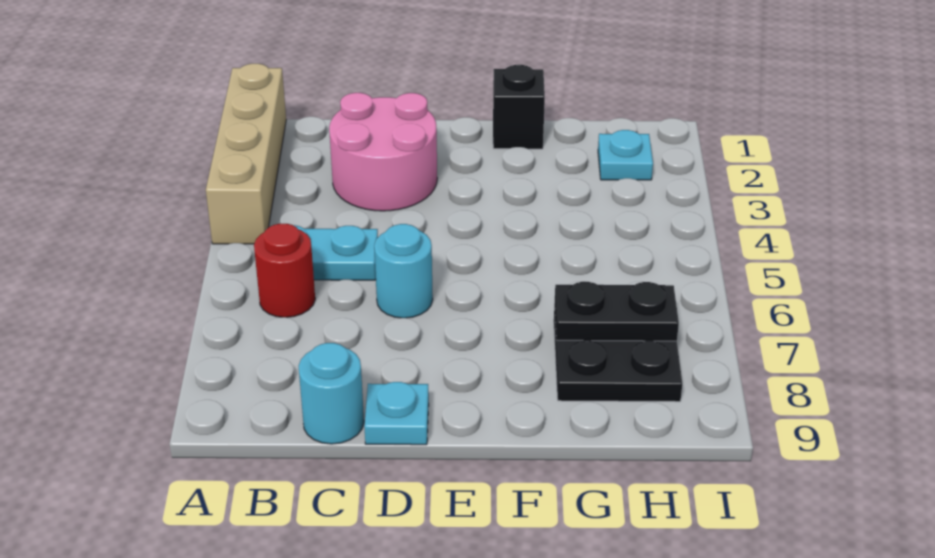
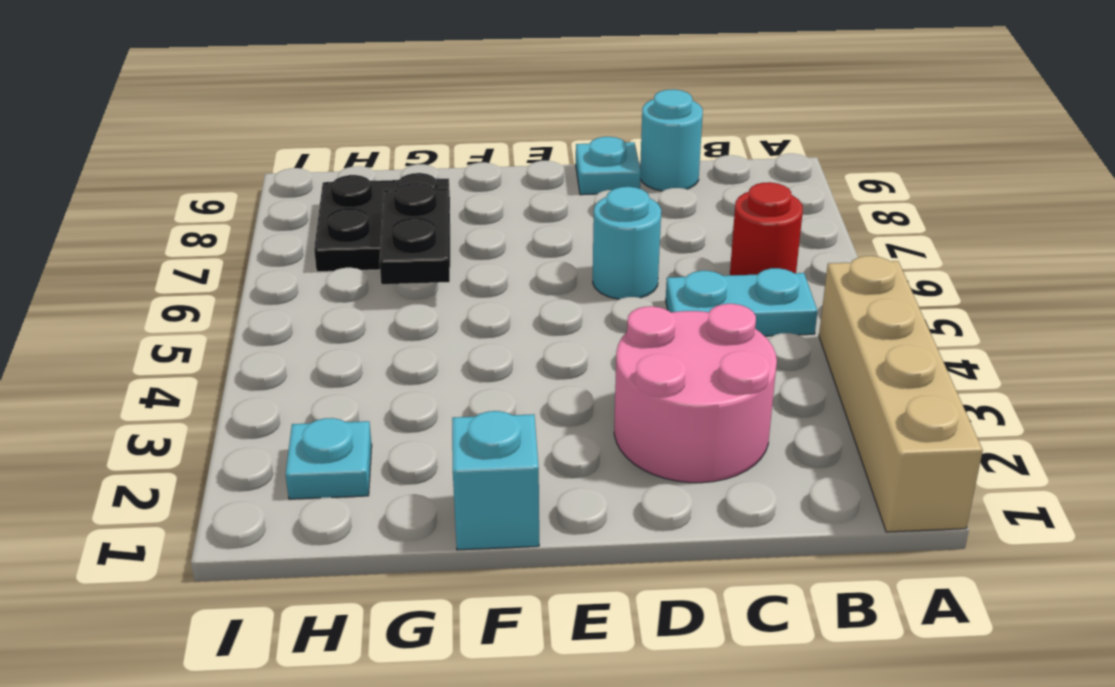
black 1x1 brick [493,65,545,149] -> cyan 1x1 brick [452,411,539,550]
black 1x2 plate [555,282,679,341] -> black 1x2 plate turned to [379,183,450,284]

